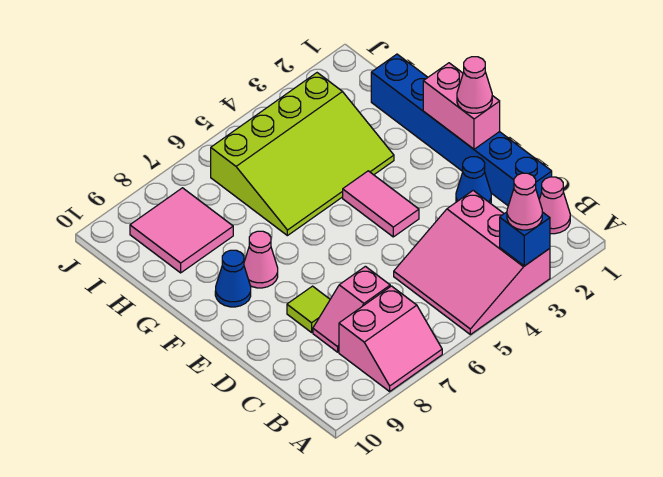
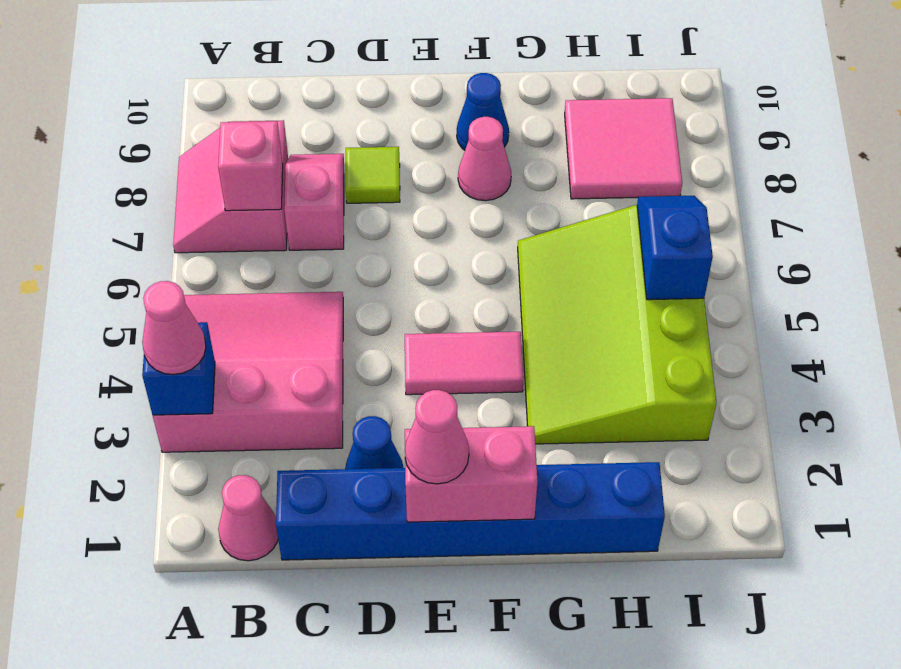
none -> pink 1x1 brick [218,121,283,211]
none -> blue 1x2 slope [637,196,713,300]

